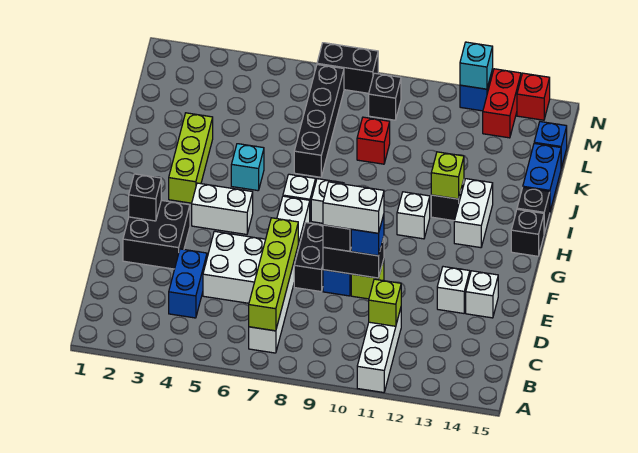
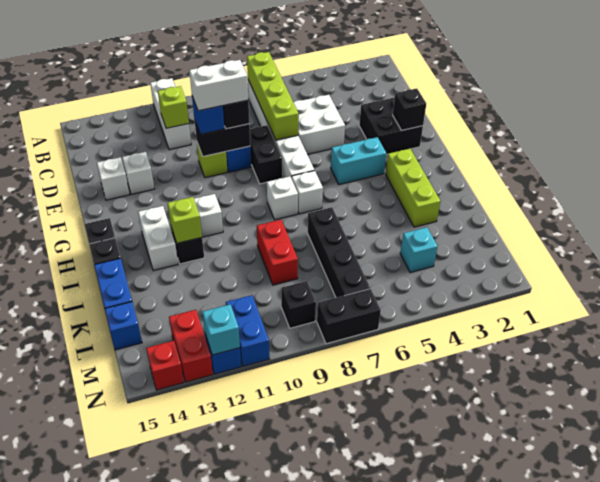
blue 1x2 brick [169,249,207,318] -> blue 1x2 brick moved to [226,295,270,366]
white 1x2 brick [192,183,253,234] -> cyan 1x2 brick [331,137,386,184]
cyan 1x1 brick [231,144,264,191] -> cyan 1x1 brick moved to [400,227,438,273]
red 1x1 brick [357,117,390,164] -> red 1x2 brick [257,220,298,285]

